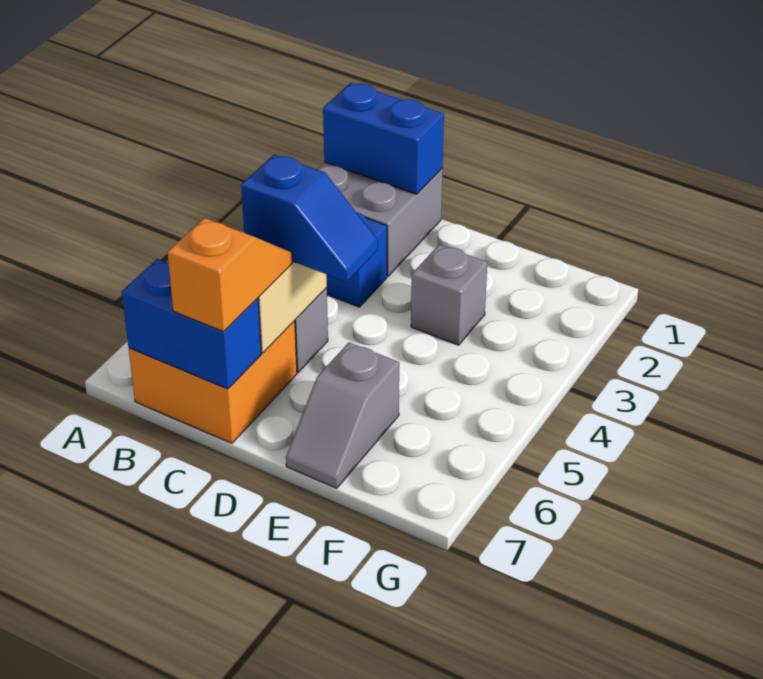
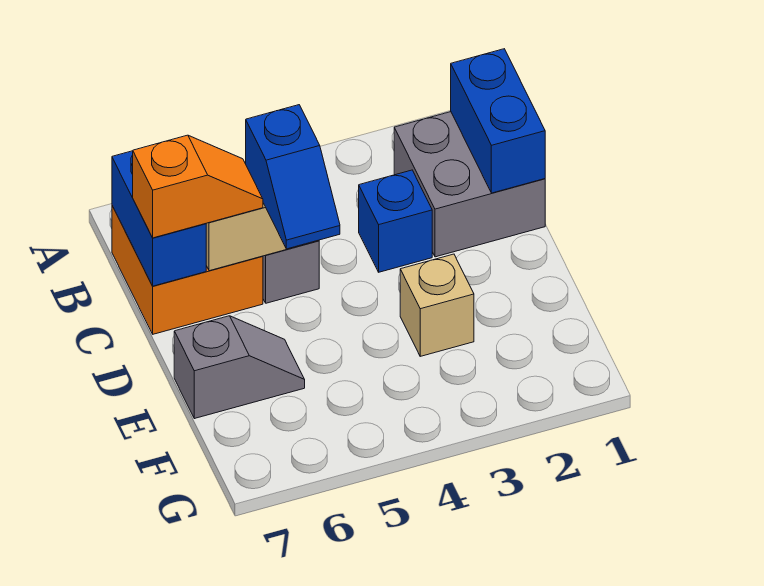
grey 1x1 brick [411,245,487,345] -> tan 1x1 brick [400,254,474,356]
grey 1x2 slope [286,342,399,488] -> grey 1x2 slope turned to [174,316,305,419]

